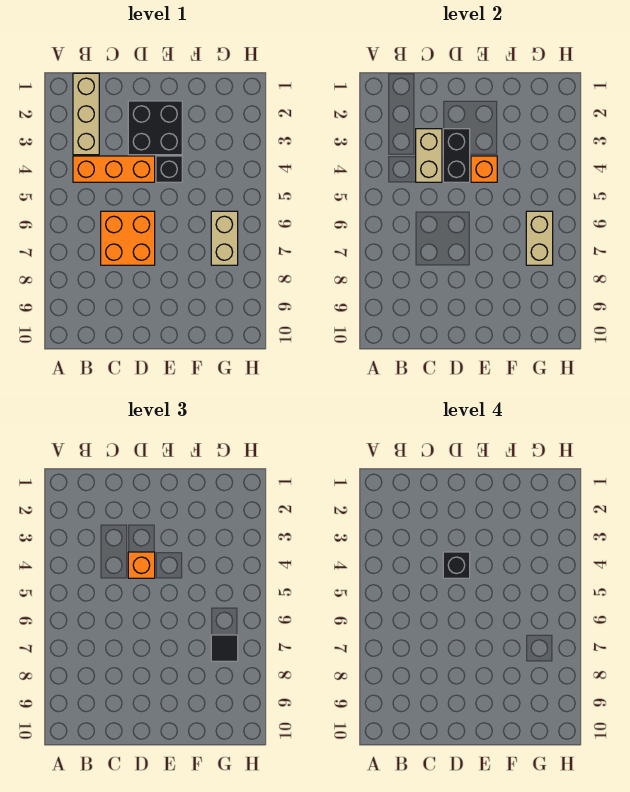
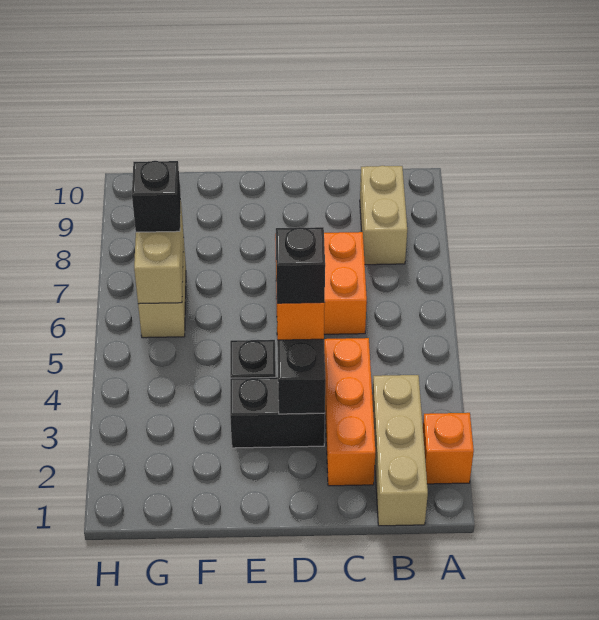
orange 1x3 brick [73,156,155,182] -> orange 1x3 brick turned to [324,338,375,486]
tan 1x2 brick [416,129,442,182] -> tan 1x2 brick moved to [360,166,407,265]
black 2x2 brick [128,101,182,155] -> black 1x2 brick [230,377,325,448]
orange 1x1 brick [471,156,497,182] -> orange 1x1 brick moved to [423,413,474,484]
black 1x1 tile [211,635,238,661] -> black 1x1 brick [132,161,181,232]

